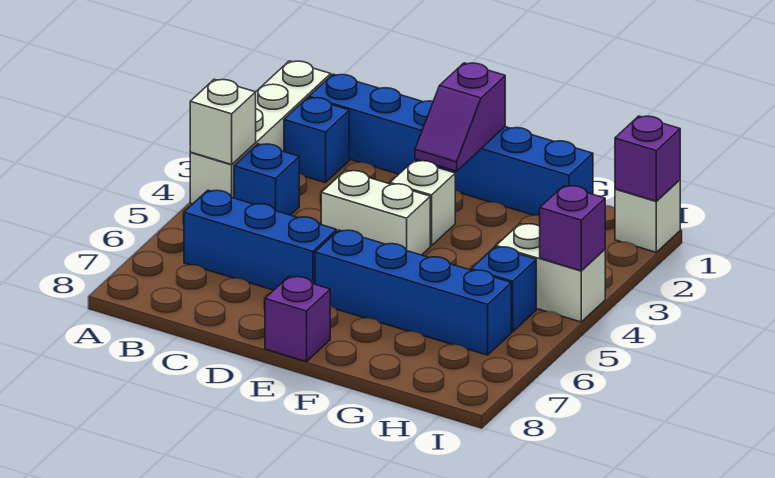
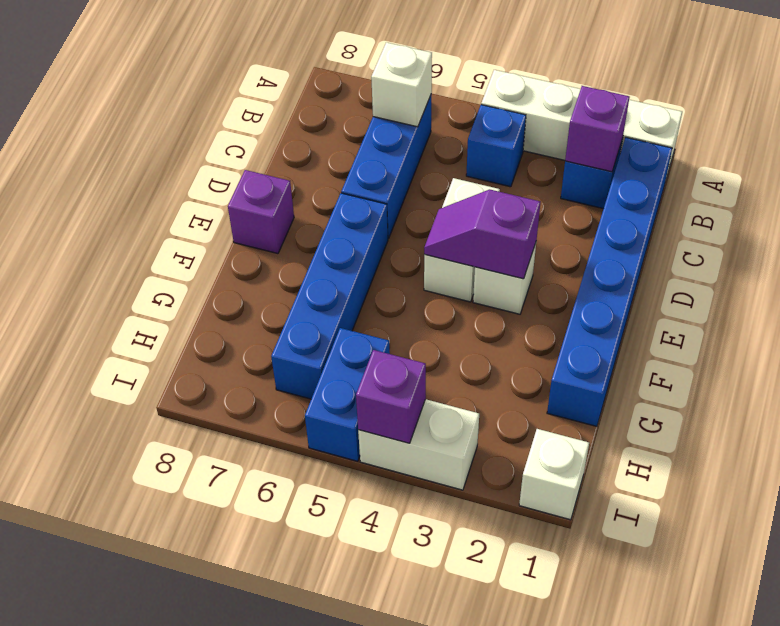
white 1x1 brick [190,79,256,165] -> white 1x1 brick moved to [371,42,432,127]
purple 1x2 slope [415,63,505,171] -> purple 1x2 slope moved to [424,190,540,279]
white 1x2 brick [496,224,605,322] -> white 1x2 brick turned to [358,399,479,490]
blue 1x1 brick [471,247,536,332] -> blue 1x2 brick [305,328,390,461]
purple 1x1 brick [615,116,680,201] -> purple 1x1 brick moved to [565,86,629,172]

